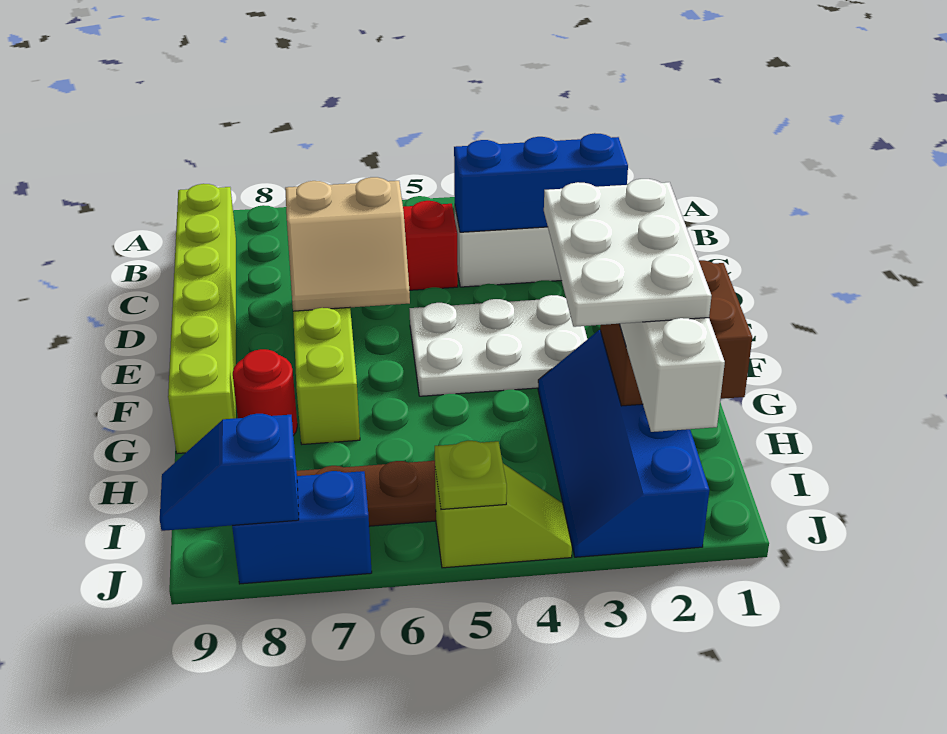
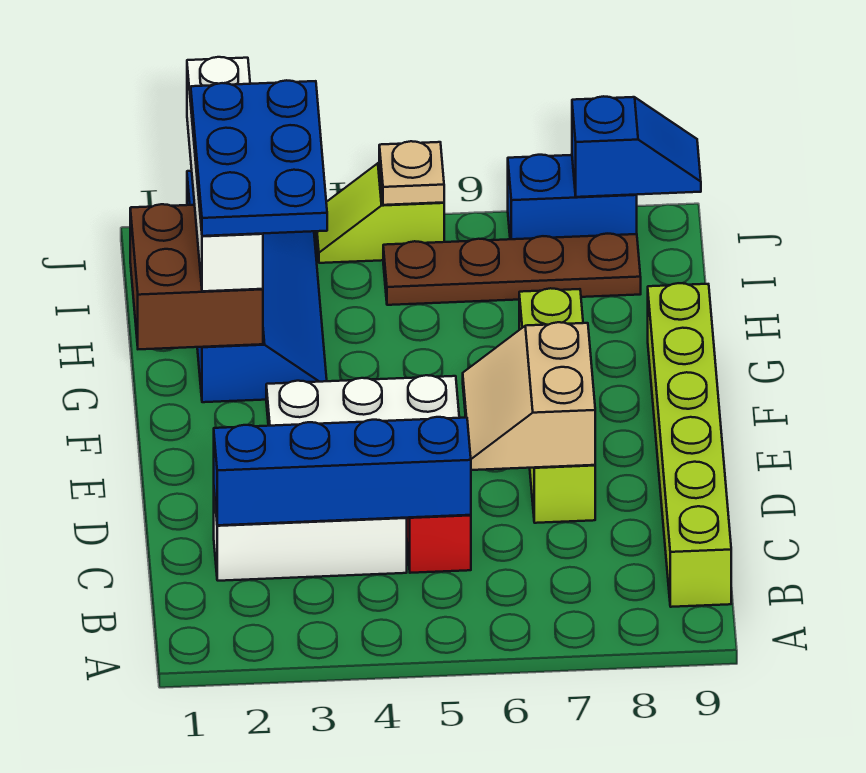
blue 1x3 brick [454,133,628,232] -> blue 1x4 brick [214,417,471,525]
tan 2x2 slope [285,177,410,311] -> tan 2x2 slope turned to [463,322,595,470]
white 2x3 plate [544,179,711,327] -> blue 2x3 plate [191,80,327,236]
red 1x1 round brick [233,349,297,435] -> none
lime 1x1 plate [435,441,507,509] -> tan 1x1 plate [379,141,444,205]

